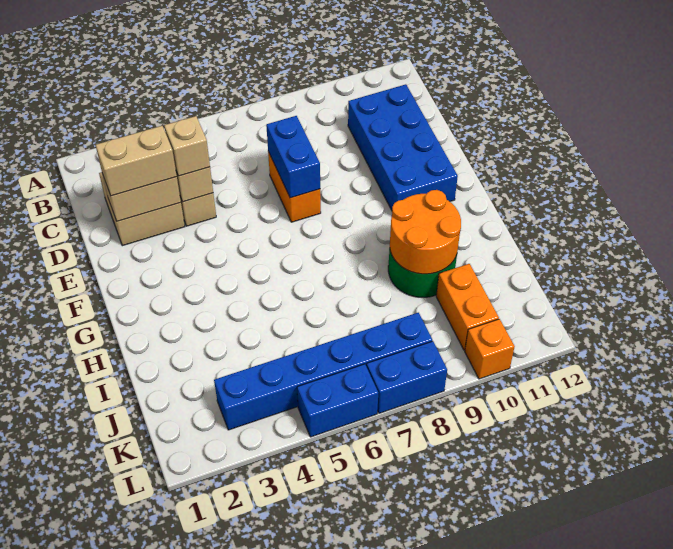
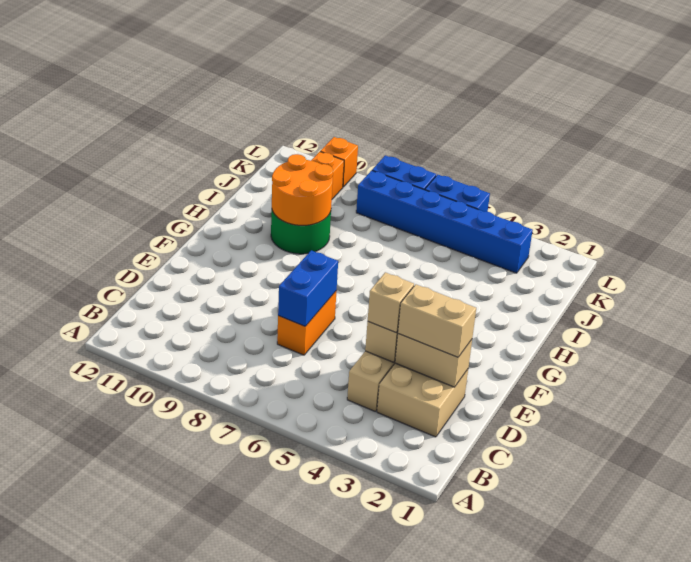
blue 2x4 brick [348,84,458,210] -> none

